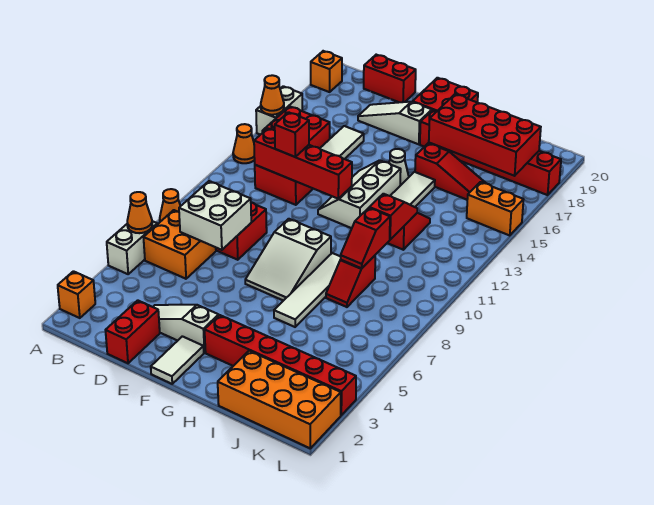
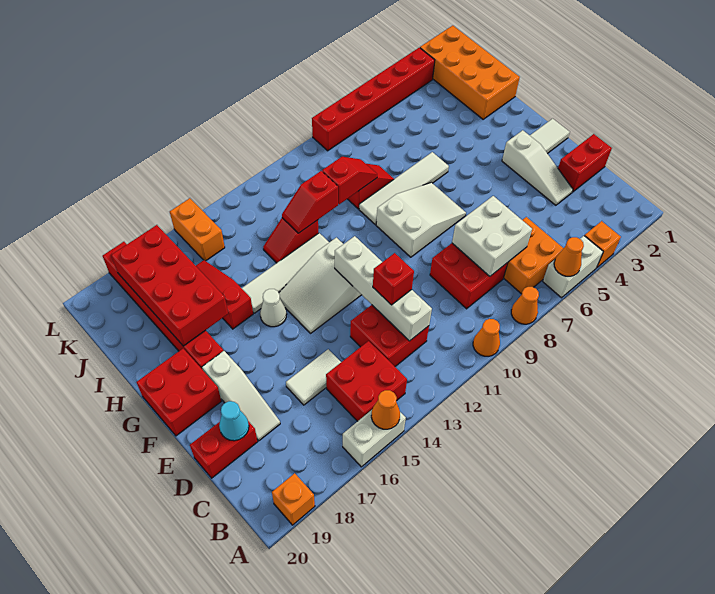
orange 1x1 brick [58,271,95,318] -> orange 1x1 brick moved to [585,221,621,267]
orange 1x1 cone [233,124,255,163] -> orange 1x1 cone moved to [473,319,500,356]
red 1x4 brick [254,128,352,199] -> white 1x4 brick [335,236,432,341]
red 1x2 brick [364,55,416,102] -> red 1x2 brick turned to [190,421,258,478]
none -> cyan 1x1 cone [219,401,249,441]
white 2x3 slope [318,160,401,228] -> white 2x3 slope turned to [279,238,361,333]
red 1x6 brick [205,315,356,415] -> red 1x6 brick turned to [312,48,435,151]

